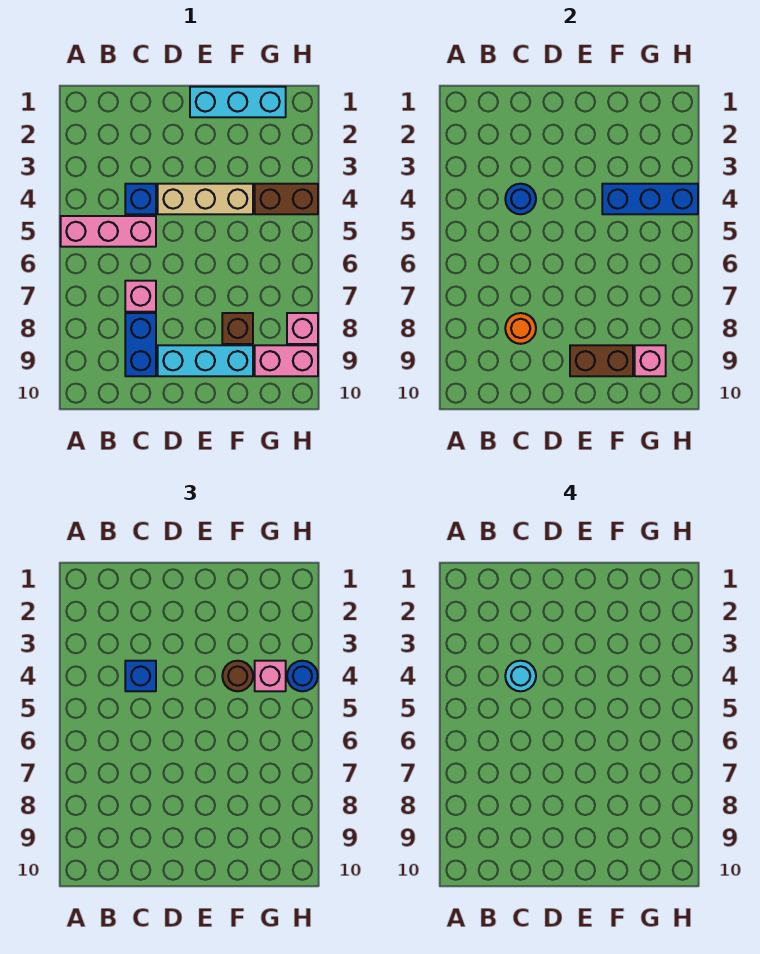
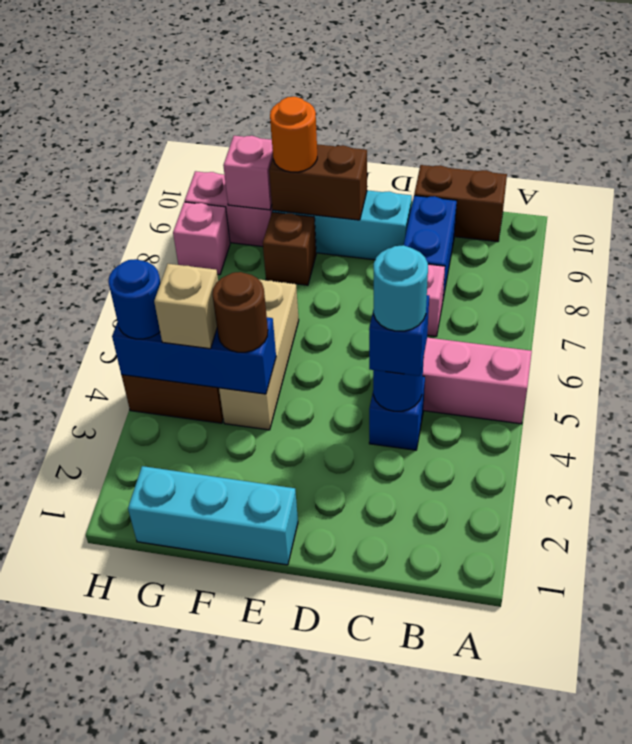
none -> brown 1x2 brick [414,165,507,242]
orange 1x1 round brick [505,313,536,344] -> orange 1x1 round brick moved to [270,97,317,172]
tan 1x3 brick [158,184,253,214] -> tan 1x3 brick turned to [219,279,299,430]
pink 1x1 brick [255,661,286,691] -> tan 1x1 brick [154,264,218,349]

